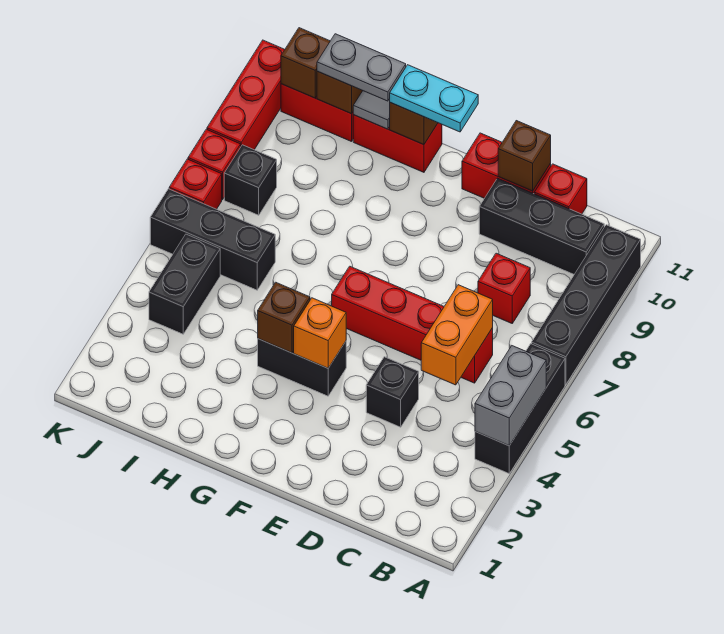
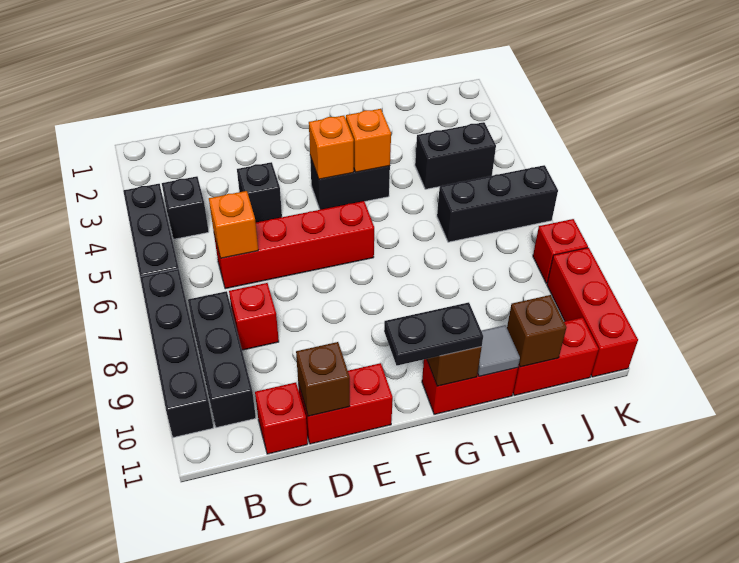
grey 1x2 brick [475,346,546,446] -> none
black 1x3 brick [479,178,604,274] -> black 1x3 brick turned to [188,291,256,428]
orange 1x2 brick [421,285,493,385] -> orange 1x1 brick [209,191,258,258]
cyan 1x2 plate [390,65,478,132] -> black 1x2 plate [384,302,483,365]
brown 1x1 brick [258,282,310,353] -> orange 1x1 brick [346,109,391,172]
grey 1x2 plate [317,34,406,101] -> none
black 1x2 brick [149,234,220,334] -> black 1x2 brick turned to [415,122,496,189]
black 1x1 brick [224,145,277,215] -> black 1x1 brick moved to [162,176,209,239]
brown 1x1 brick [281,28,330,98] -> none
red 1x1 brick [169,159,222,209] -> none

